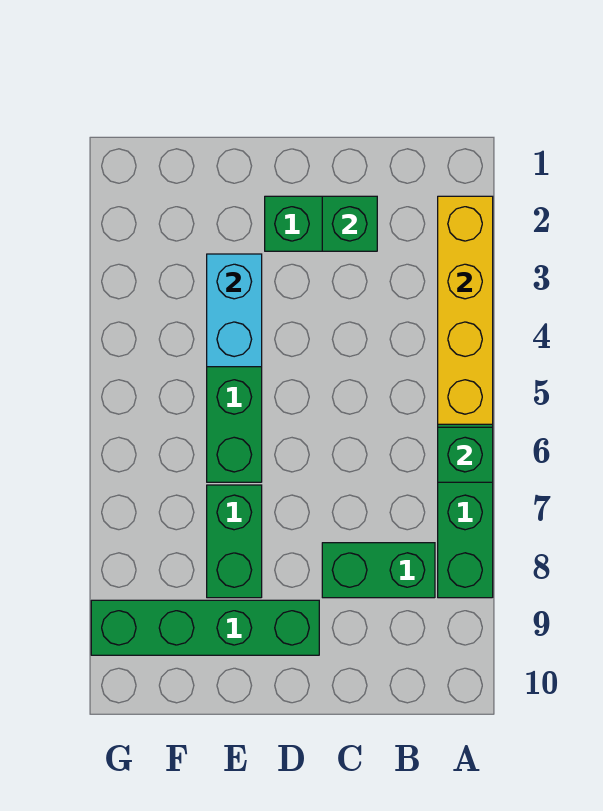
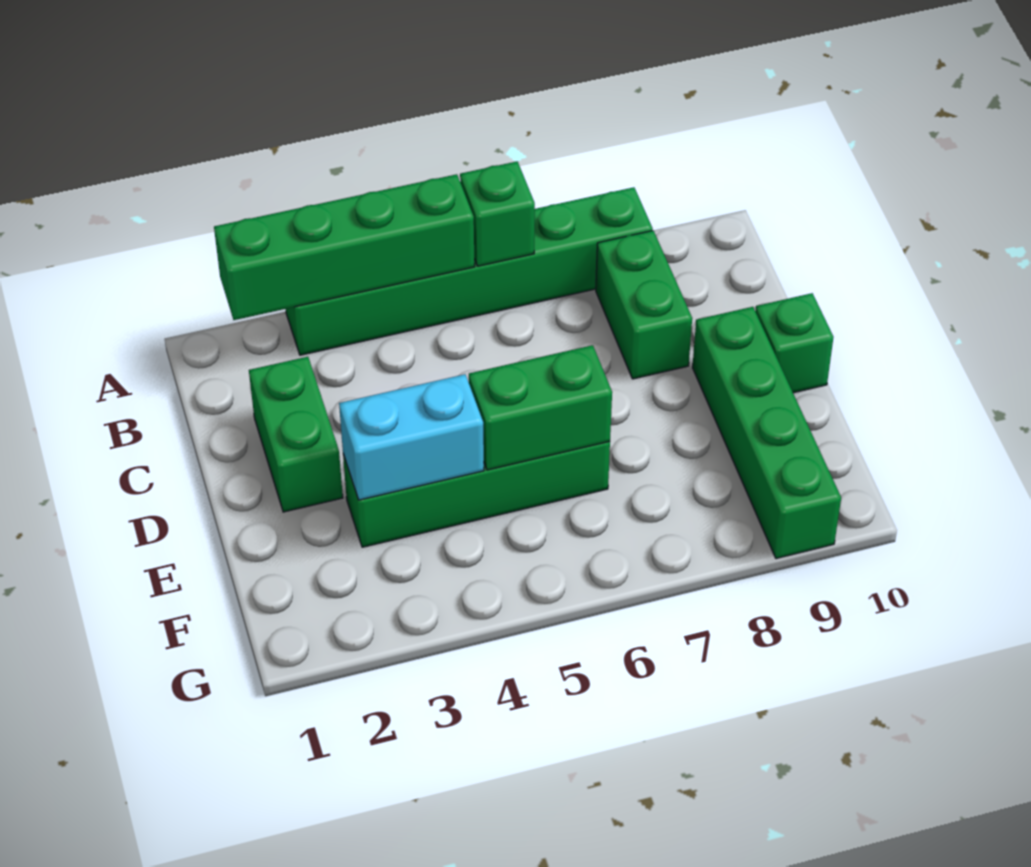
yellow 1x4 brick [438,196,493,424] -> green 1x4 brick [214,174,475,320]
green 1x1 brick [322,196,377,251] -> green 1x1 brick moved to [755,293,833,393]
green 1x2 brick [207,485,262,598] -> green 1x2 brick moved to [469,345,612,470]

